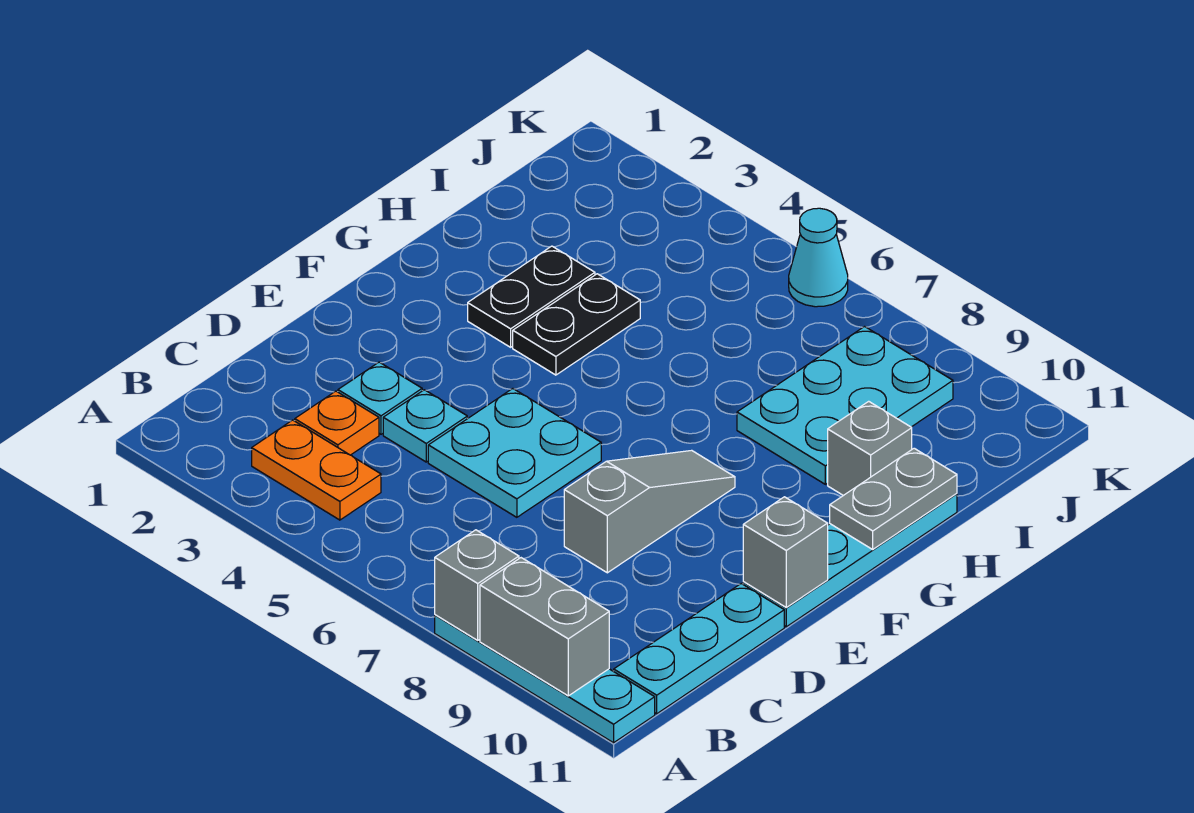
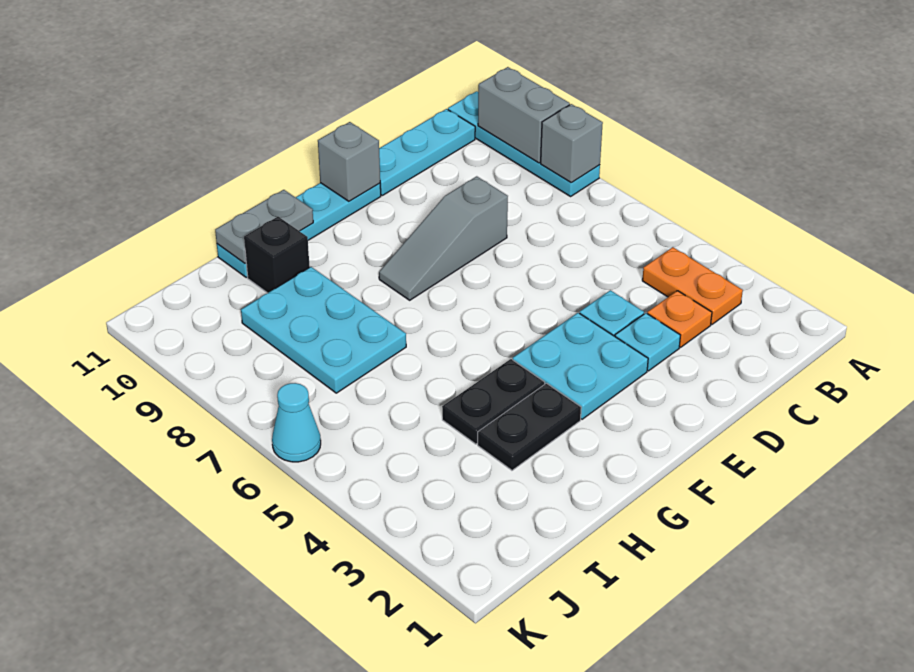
cyan 2x2 plate [428,389,601,517] -> cyan 2x2 plate moved to [513,313,648,419]
cyan 2x3 plate [737,327,953,484] -> cyan 2x3 plate turned to [241,267,406,393]
grey 1x1 brick [828,401,912,496] -> black 1x1 brick [244,217,310,293]

